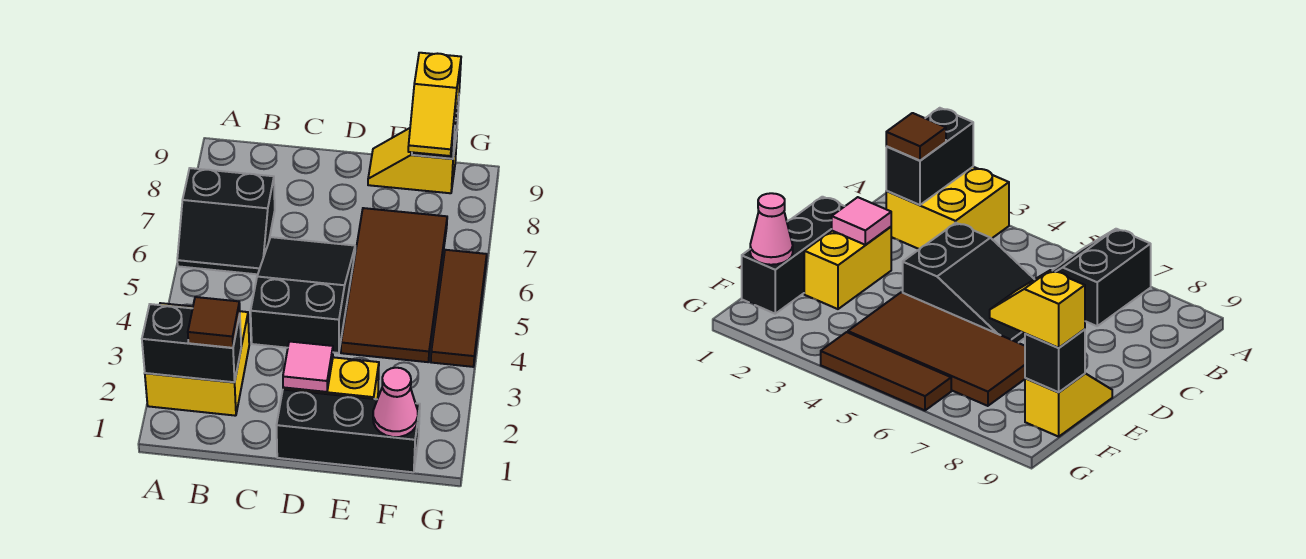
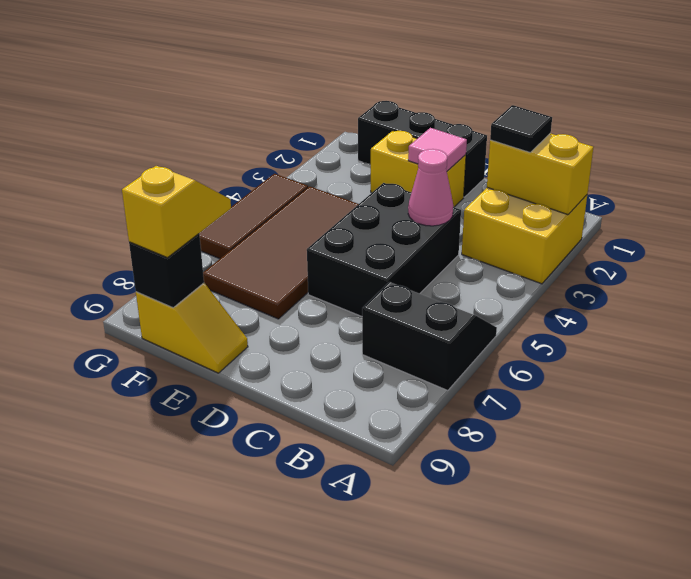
black 1x2 brick [142,304,241,382] -> yellow 1x2 brick [487,133,593,215]
brown 1x1 tile [188,297,240,348] -> black 1x1 tile [490,105,552,152]
black 2x3 slope [251,237,355,353] -> black 2x3 brick [307,183,461,316]
pink 1x1 cone [373,368,418,437] -> pink 1x1 cone moved to [408,149,453,226]

